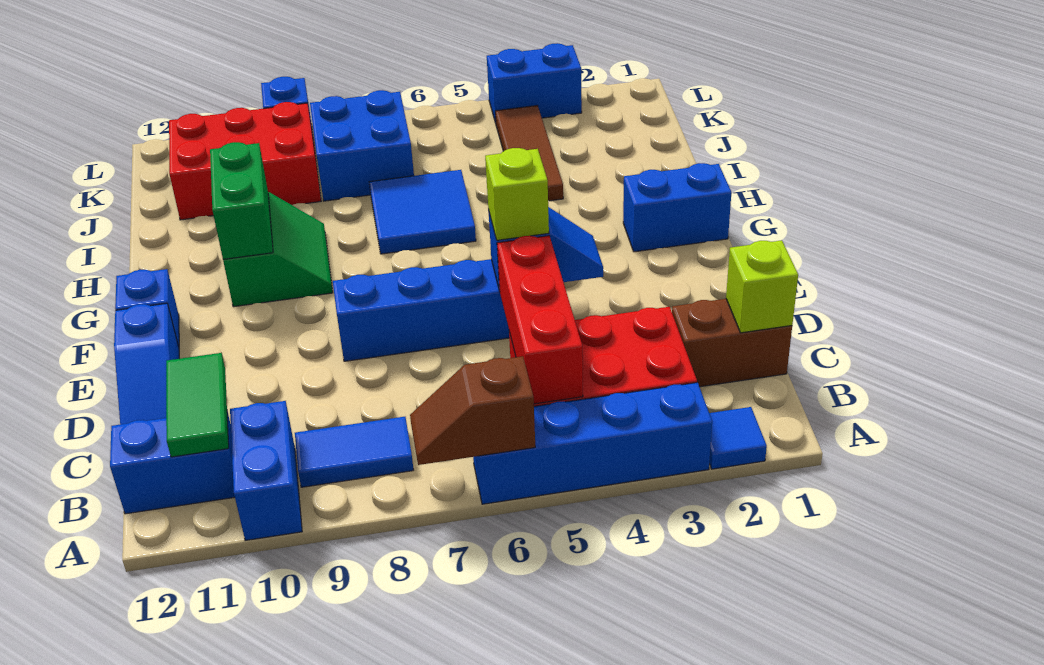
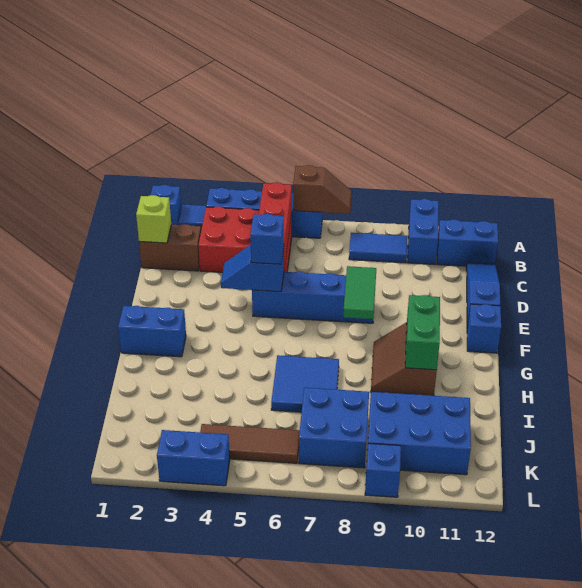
none -> blue 1x1 brick [151,185,181,225]
green 1x2 tile [166,353,229,457] -> green 1x2 tile moved to [343,266,376,319]
lime 1x1 brick [485,148,549,240] -> blue 1x1 brick [250,214,284,264]
green 2x2 slope [223,192,333,307] -> brown 2x2 slope [371,323,437,396]
brown 1x3 tile [495,106,563,201] -> brown 1x3 tile turned to [200,424,300,463]
red 2x3 brick [169,102,321,220] -> blue 2x3 brick [368,392,471,475]

